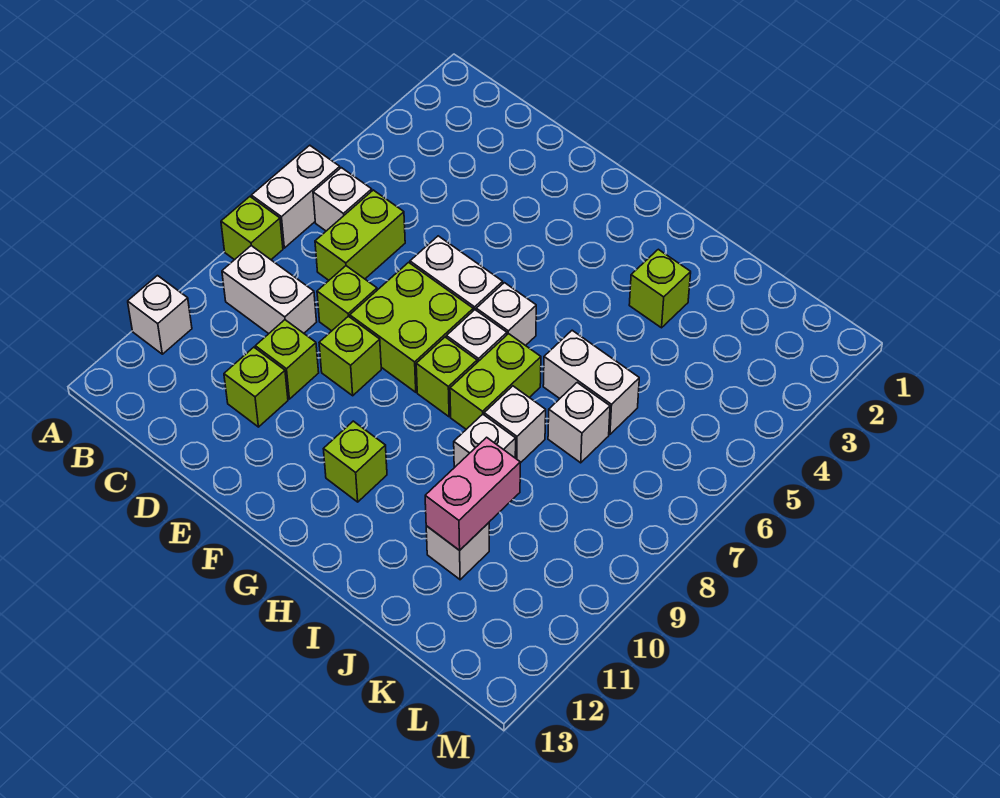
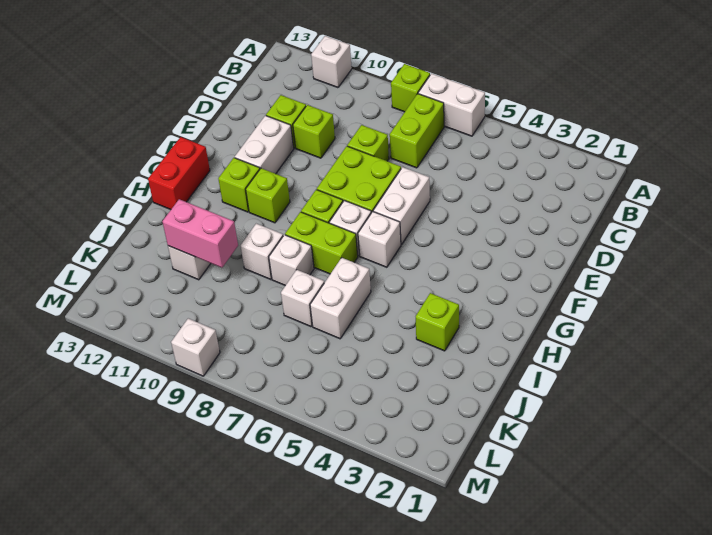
white 1x1 brick [313,168,372,231] -> white 1x1 brick moved to [171,318,220,376]
white 1x2 brick [222,246,317,334] -> white 1x2 brick moved to [235,116,294,174]
lime 1x2 brick [315,190,405,280] -> lime 1x2 brick turned to [390,94,444,168]
lime 1x1 brick [319,316,381,396] -> lime 1x1 brick moved to [246,168,290,223]
none -> red 1x2 brick [148,137,210,210]

